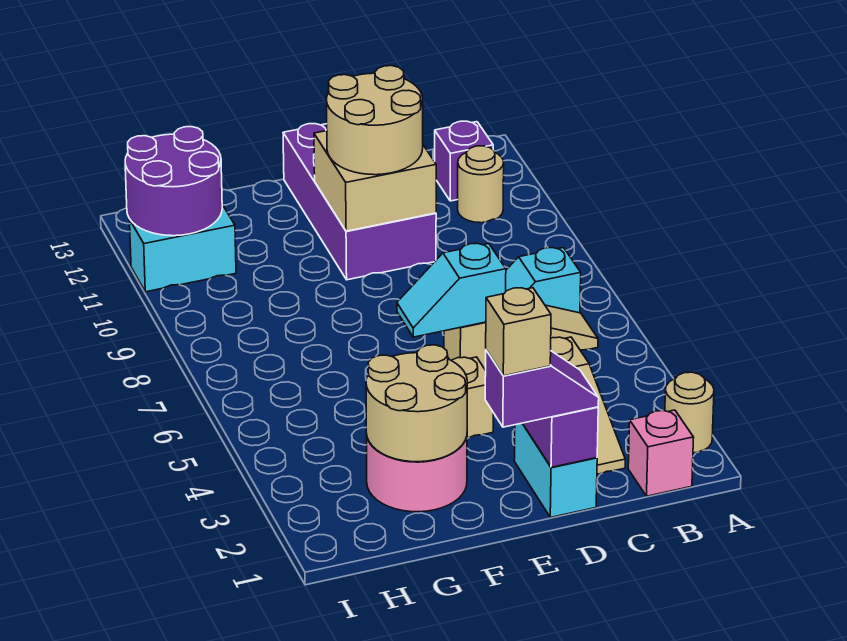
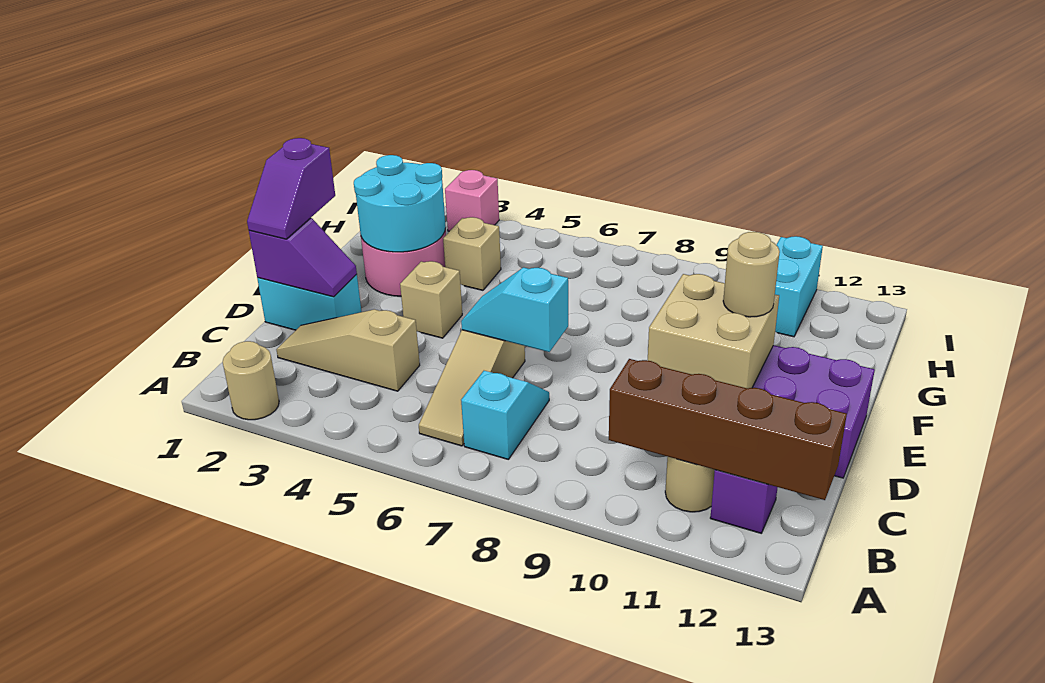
pink 1x1 brick [628,410,694,496] -> pink 1x1 brick moved to [445,170,499,231]
none -> brown 1x4 brick [609,359,847,500]
cyan 1x2 slope [397,243,506,337] -> cyan 1x2 slope turned to [461,267,568,352]
tan 2x2 round brick [326,66,423,175] -> tan 1x1 round brick [723,232,780,317]
tan 1x1 brick [486,288,551,376] -> tan 1x1 brick moved to [443,217,501,290]
tan 2x2 round brick [366,345,467,462] -> cyan 2x2 round brick [354,155,446,252]
purple 2x2 round brick [125,127,222,236] -> none

